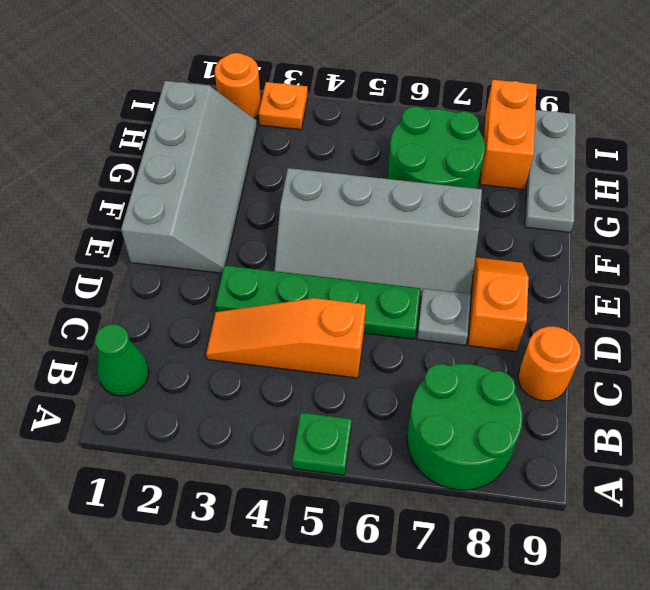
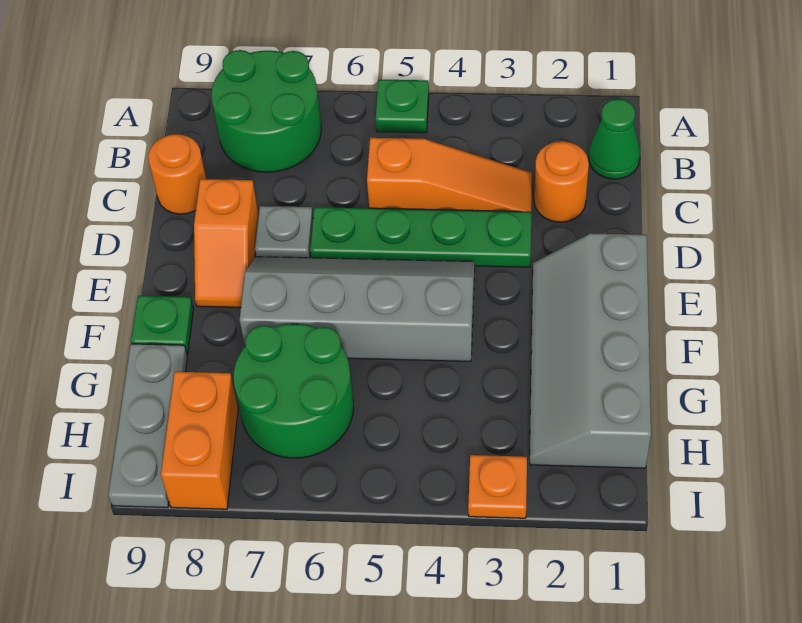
none -> green 1x1 plate [131,296,194,354]
orange 1x1 round brick [215,53,261,118] -> orange 1x1 round brick moved to [534,141,589,222]

